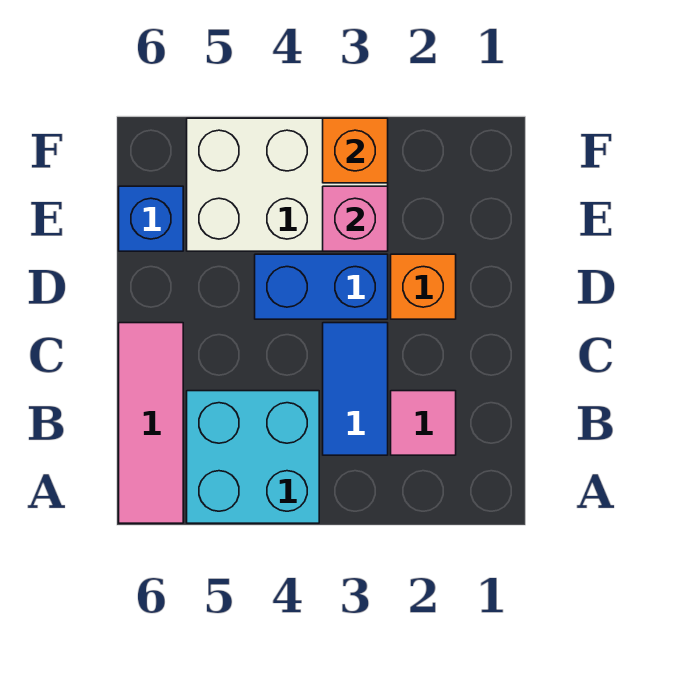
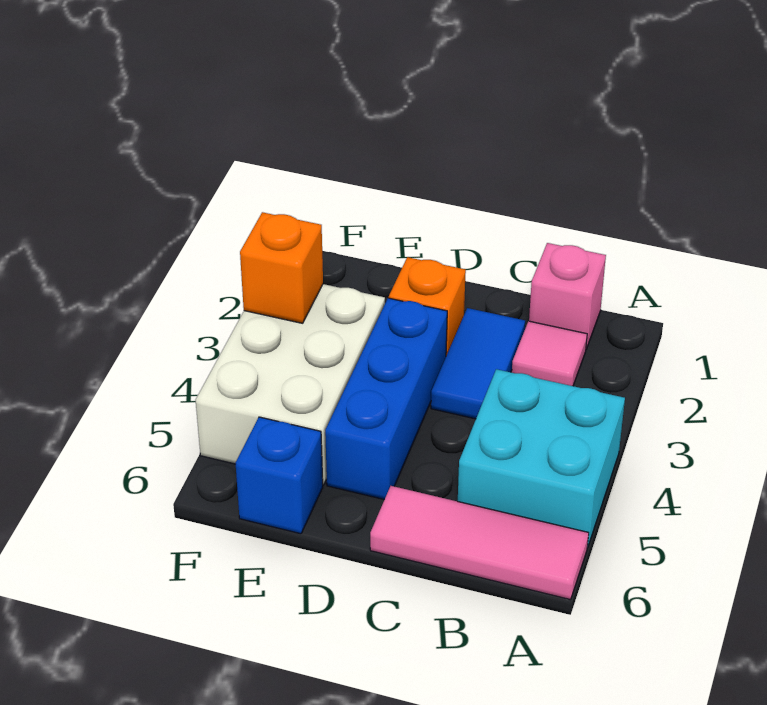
blue 1x2 tile [323,323,388,455] -> blue 1x2 tile turned to [431,308,525,419]
blue 1x2 brick [255,254,388,319] -> blue 1x3 brick [325,298,447,500]
pink 1x1 brick [323,186,388,251] -> pink 1x1 brick moved to [529,243,606,349]

